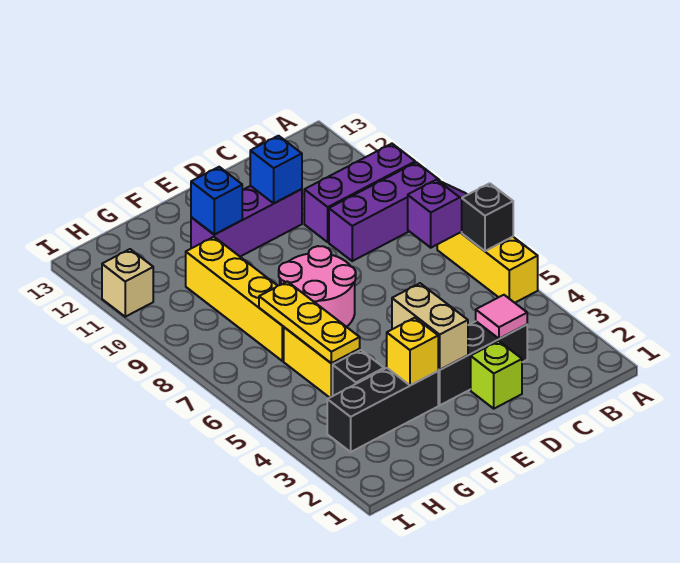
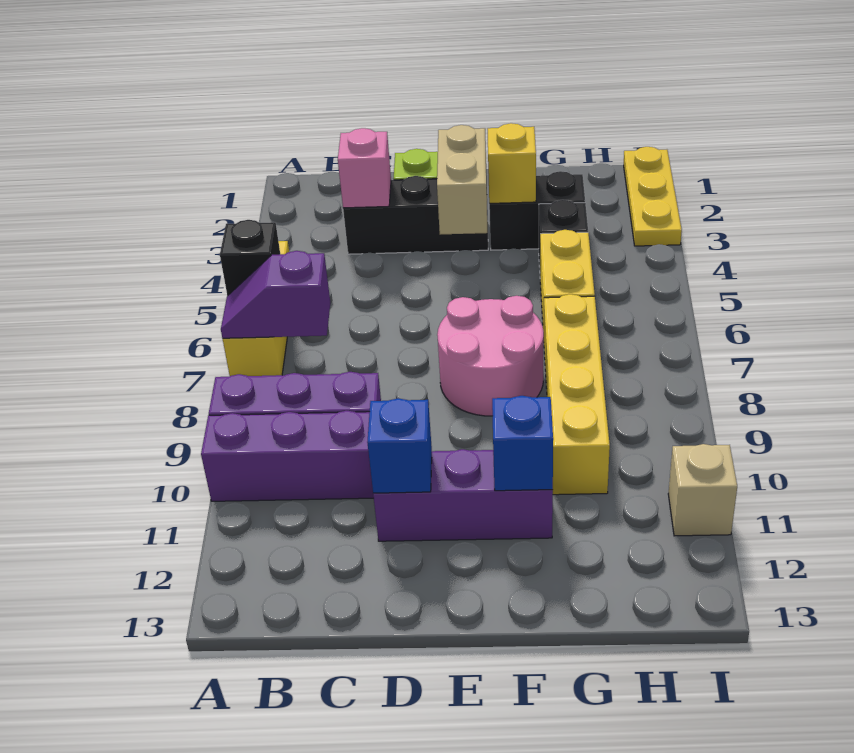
pink 1x1 tile [476,295,527,339] -> pink 1x1 brick [338,128,391,208]
black 1x3 brick [327,368,438,452] -> black 1x2 brick [489,171,585,250]
yellow 1x3 plate [259,281,360,363] -> yellow 1x3 plate moved to [624,147,682,246]

